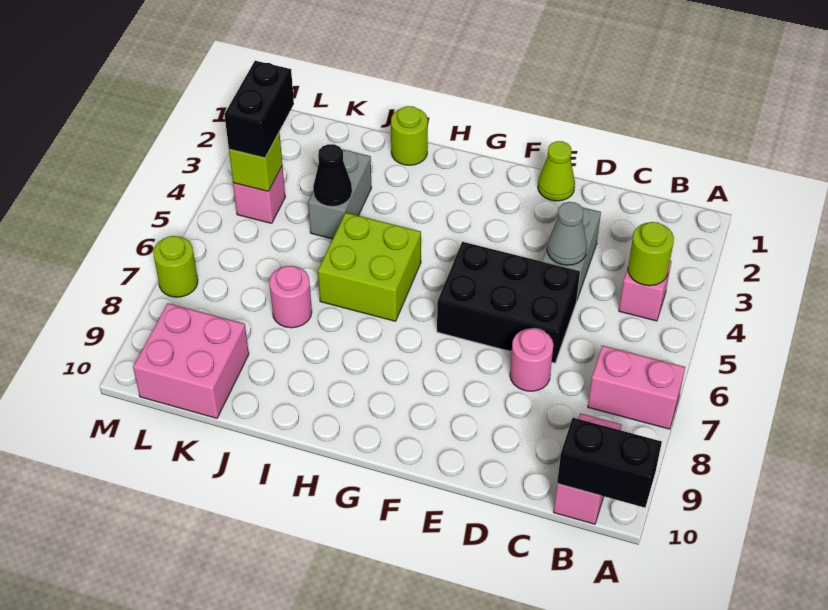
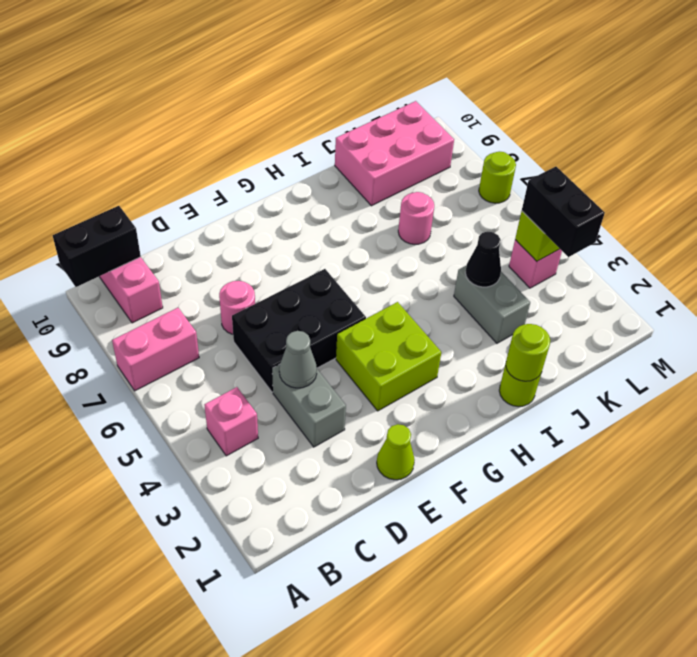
lime 1x1 round brick [628,222,674,286] -> lime 1x1 round brick moved to [506,324,550,381]
lime 2x2 brick [318,213,421,321] -> lime 2x2 brick moved to [336,302,441,411]
pink 2x2 brick [133,303,249,418] -> pink 2x3 brick [335,101,454,206]

